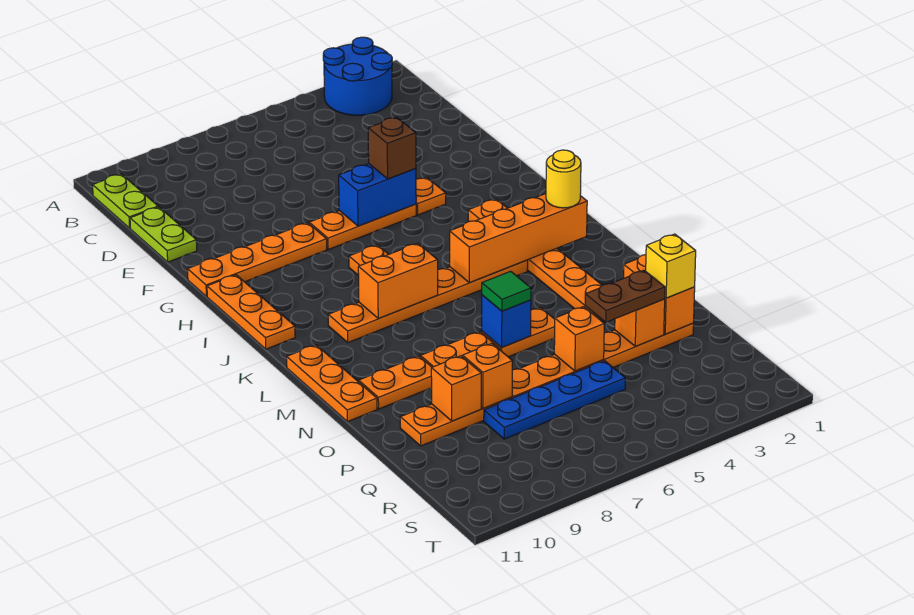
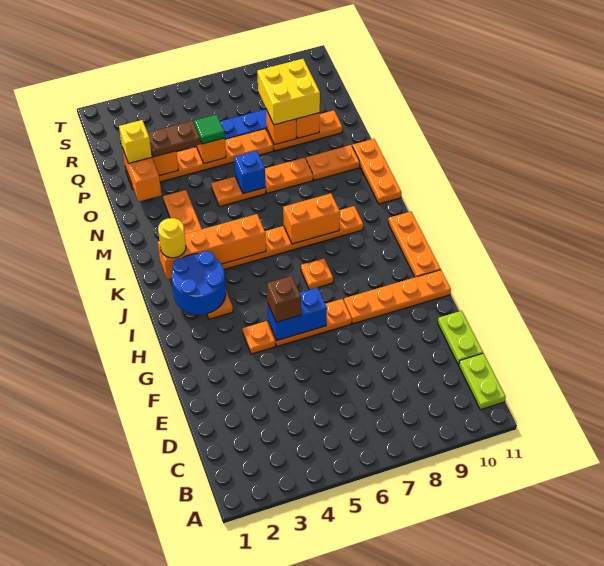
blue 2x2 round brick [323,37,393,115] -> blue 2x2 round brick moved to [172,251,226,315]
green 1x1 tile [482,271,531,311] -> green 1x1 tile moved to [194,115,225,144]
none -> yellow 2x2 brick [257,59,320,125]

